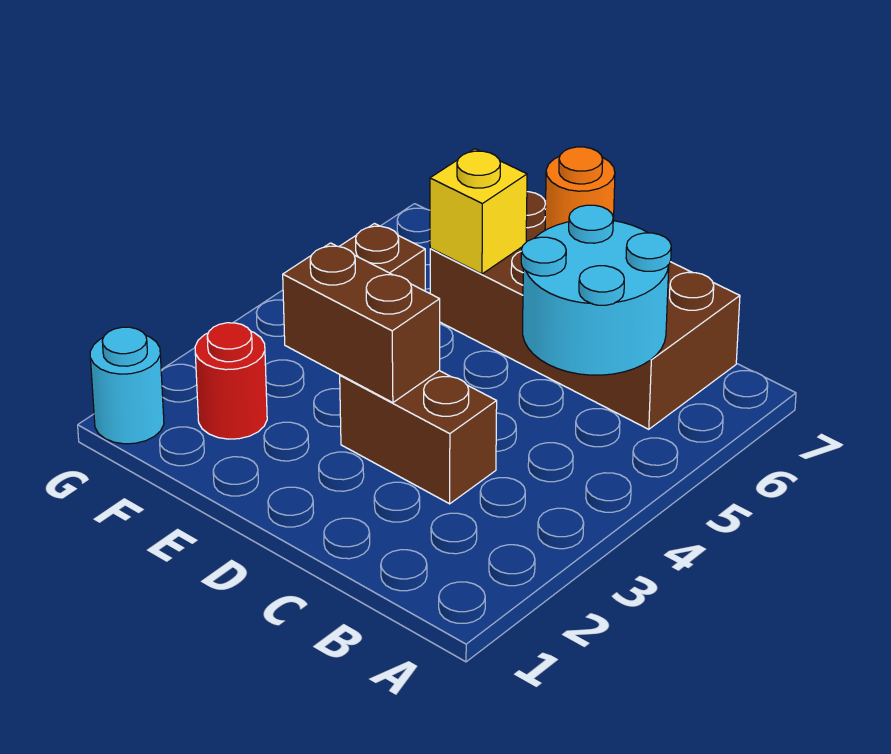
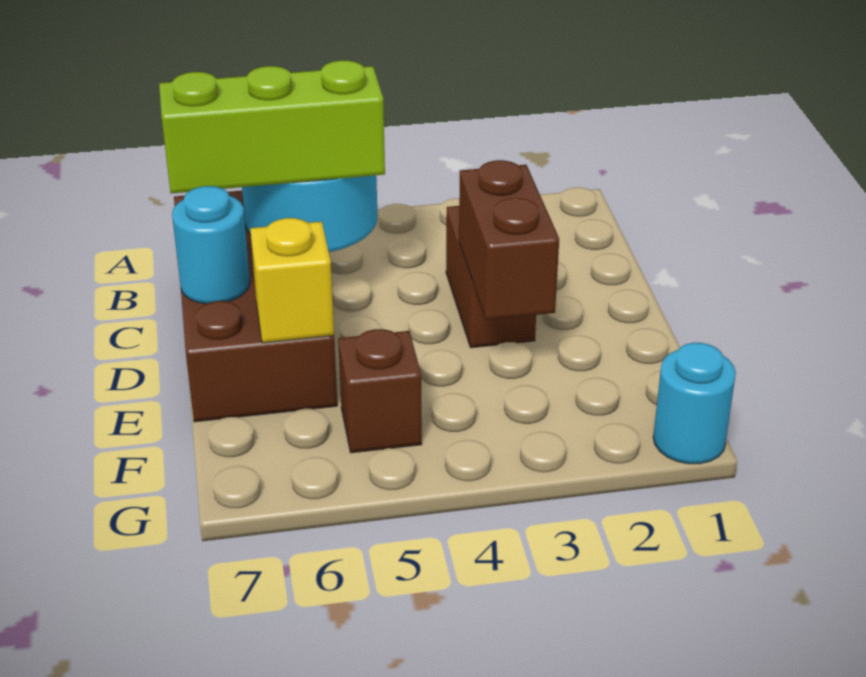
none -> lime 1x3 brick [159,61,385,193]
orange 1x1 round brick [545,147,615,230] -> cyan 1x1 round brick [172,186,250,304]
red 1x1 round brick [195,323,267,439] -> none

